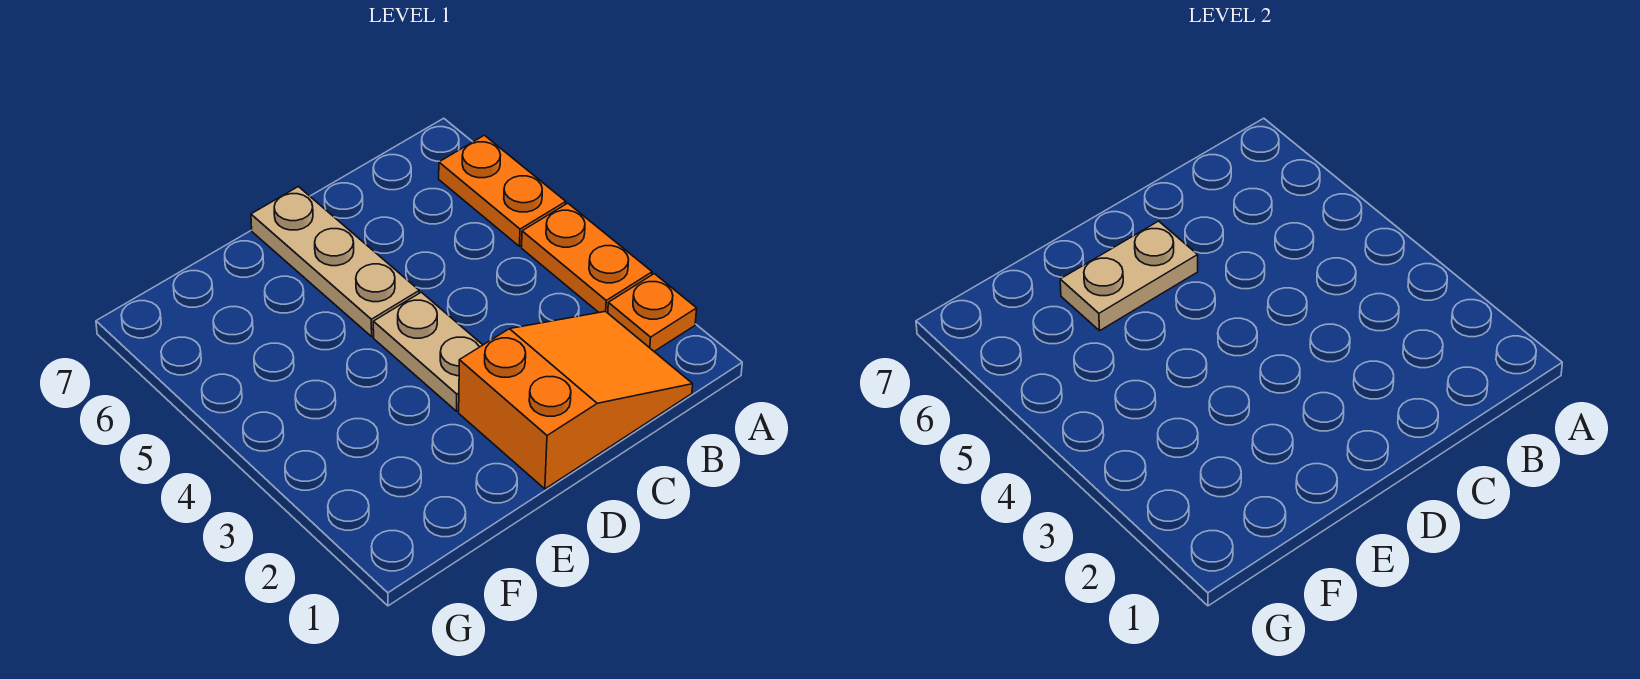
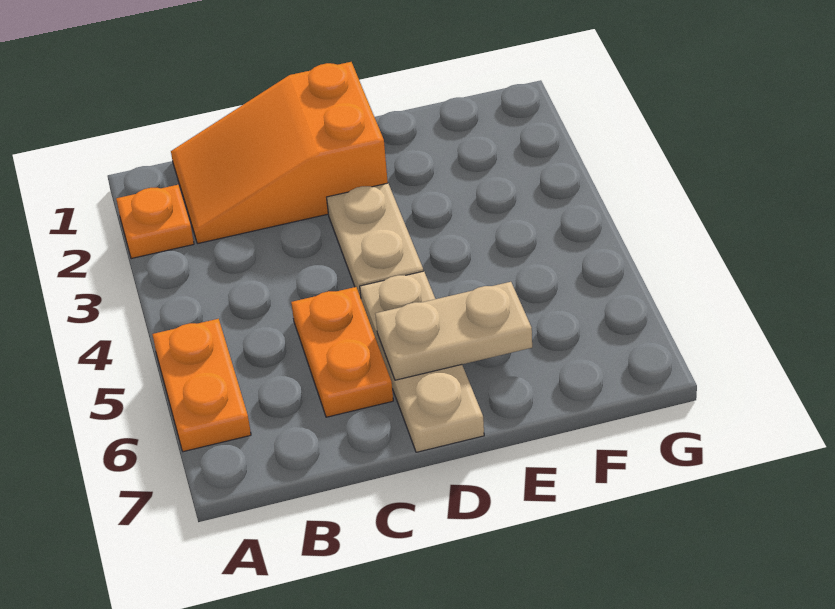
orange 1x2 plate [522,203,652,313] -> orange 1x2 plate moved to [291,287,393,417]

